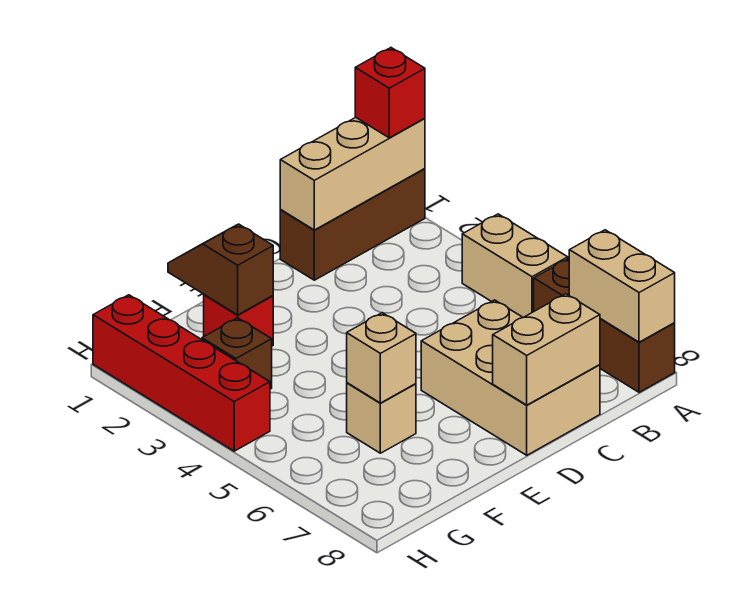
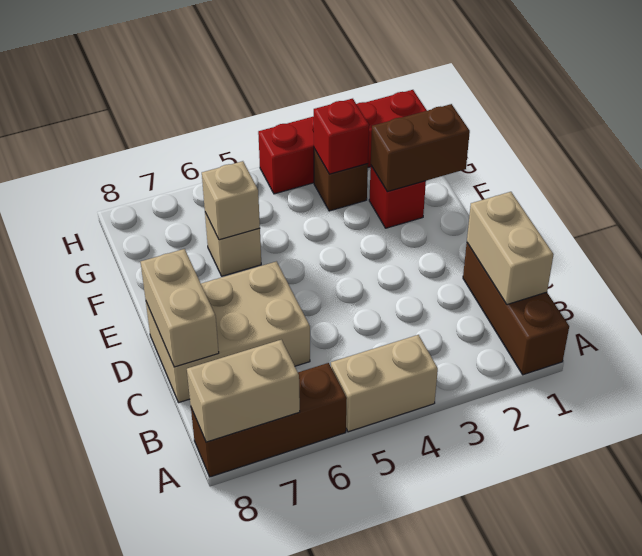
tan 1x3 brick [280,117,425,230] -> tan 1x2 brick [467,192,554,304]
red 1x1 brick [355,48,425,138] -> red 1x1 brick moved to [314,99,369,174]
brown 1x2 slope [168,224,273,315] -> brown 1x2 brick [371,104,470,192]

